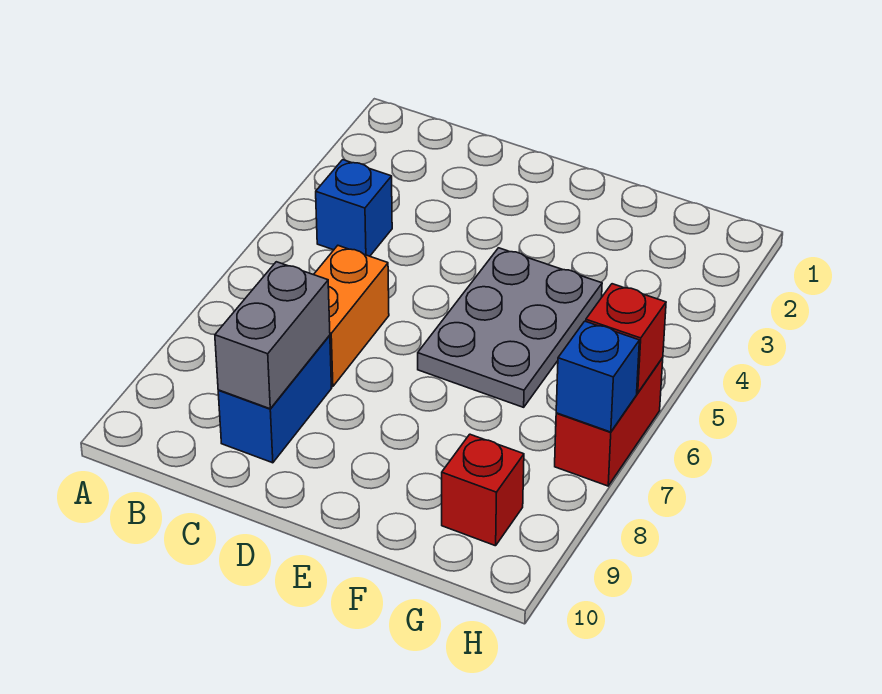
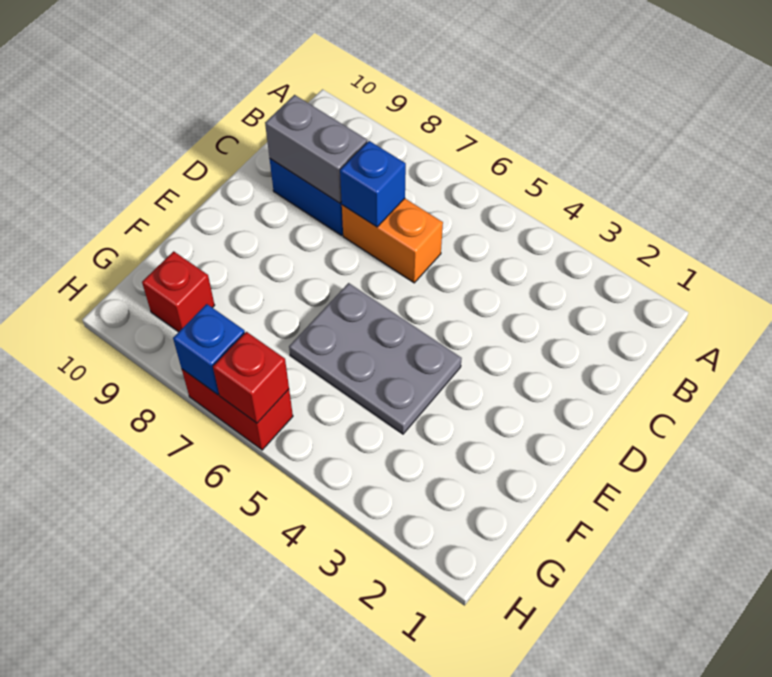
blue 1x1 brick [316,160,392,256] -> blue 1x1 brick moved to [340,141,406,227]

